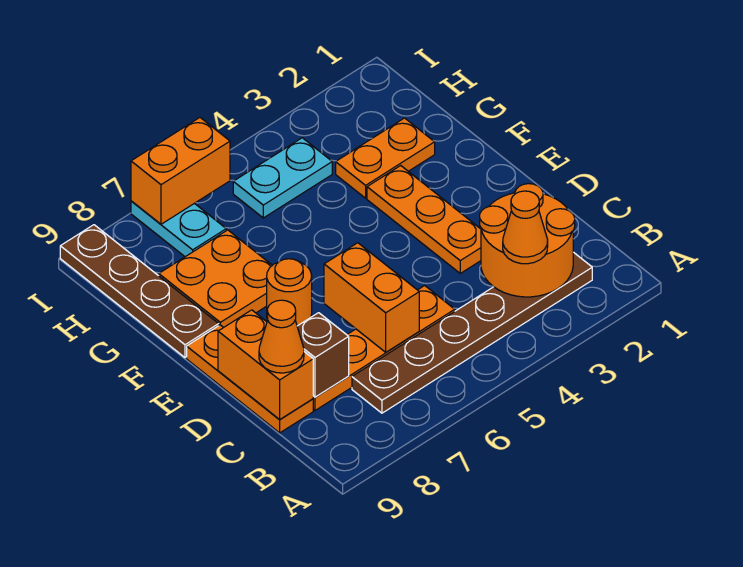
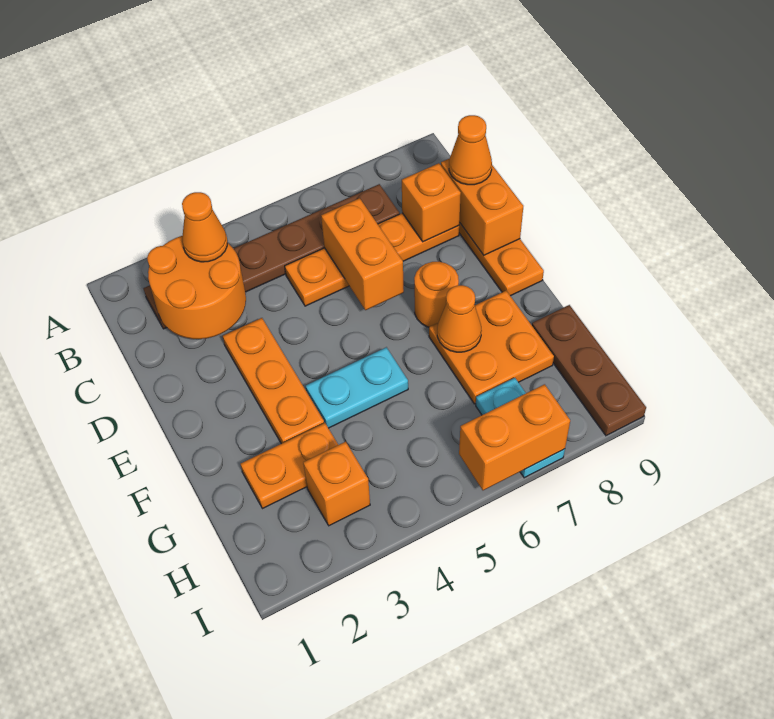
brown 1x1 brick [297,313,349,397] -> orange 1x1 brick [402,163,461,242]
none -> orange 1x1 cone [437,285,482,352]
brown 1x4 plate [60,225,219,358] -> brown 1x3 plate [532,305,646,436]
none -> orange 1x1 brick [303,442,370,526]
cyan 1x2 plate [233,138,332,218] -> cyan 1x2 plate moved to [306,347,408,428]

